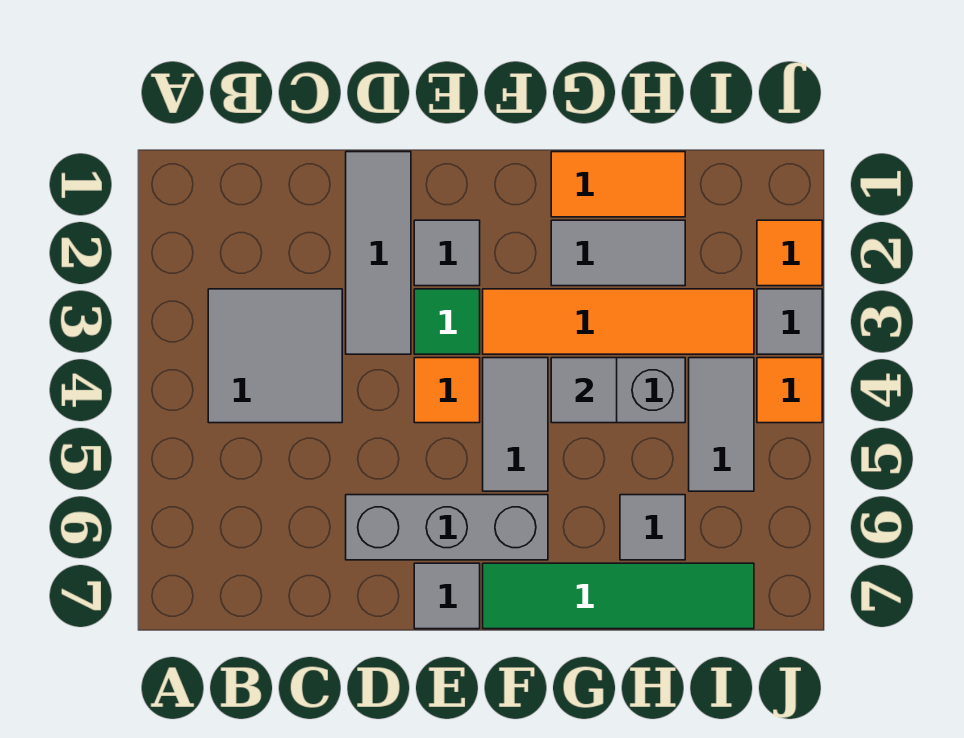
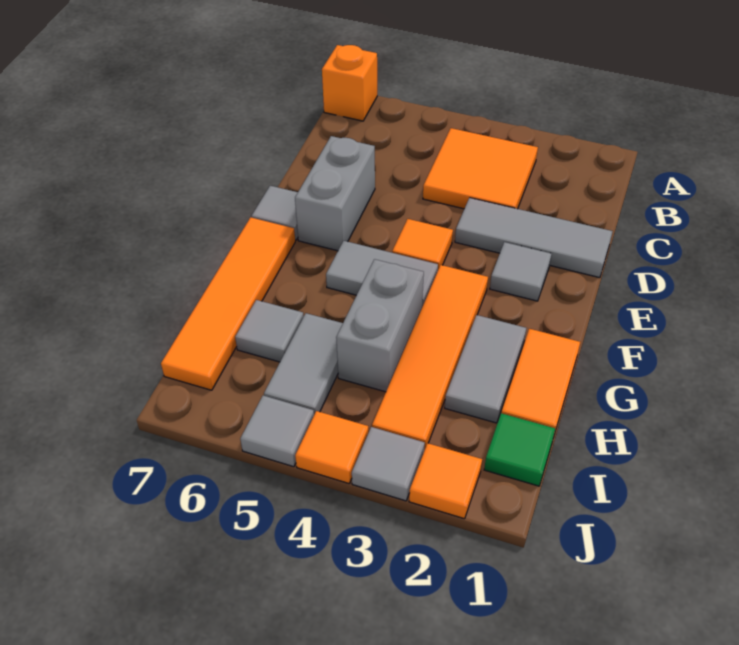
none -> orange 1x1 brick [322,45,377,121]
grey 2x2 tile [208,289,342,423] -> orange 2x2 tile [423,128,538,209]
grey 1x3 brick [346,495,548,560] -> grey 1x2 brick [295,136,375,251]
green 1x1 tile [414,289,480,354] -> green 1x1 tile moved to [484,413,555,486]
green 1x4 tile [483,563,754,629] -> orange 1x4 tile [161,217,295,390]
grey 1x1 tile [551,358,617,423] -> grey 1x1 tile moved to [240,396,314,467]
grey 1x2 tile [689,358,754,491] -> grey 1x2 tile turned to [264,313,343,415]

